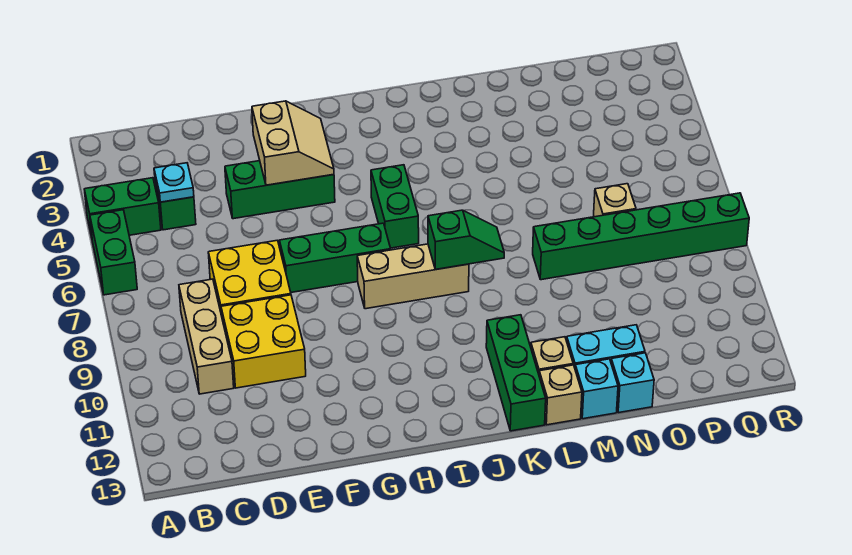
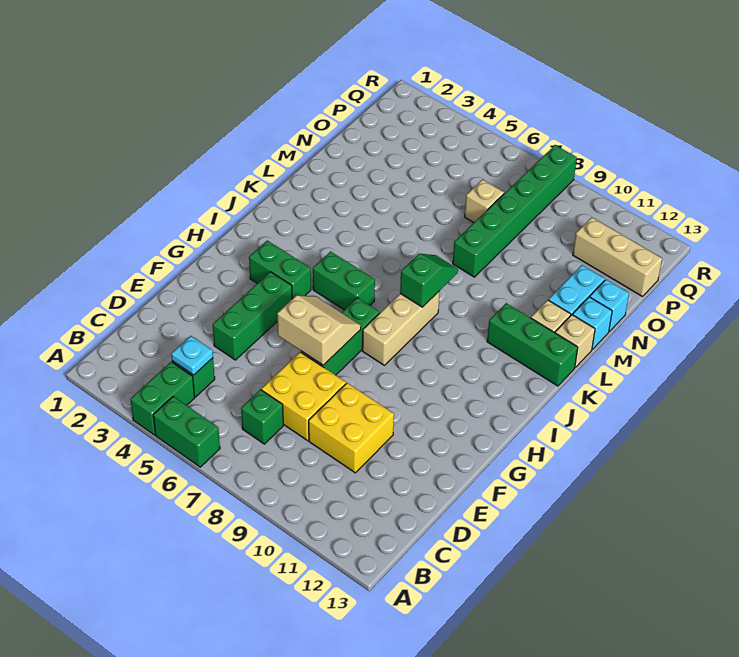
none -> green 1x1 brick [241,390,283,444]
tan 1x3 brick [179,279,234,394] -> tan 1x3 brick moved to [573,217,662,297]
tan 2x2 slope [252,101,334,185] -> tan 2x2 slope moved to [277,295,361,365]
none -> green 1x2 brick [249,240,311,299]

